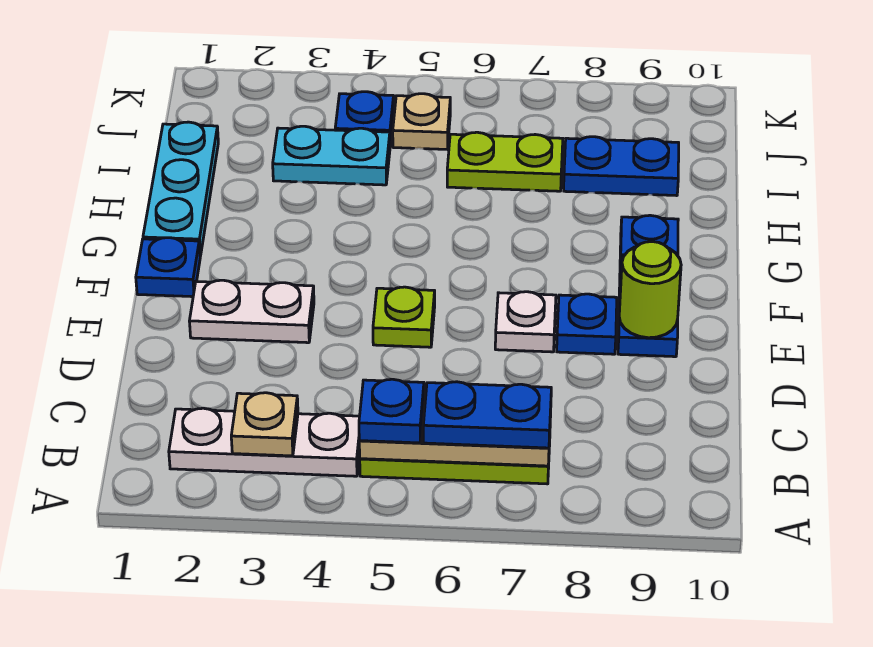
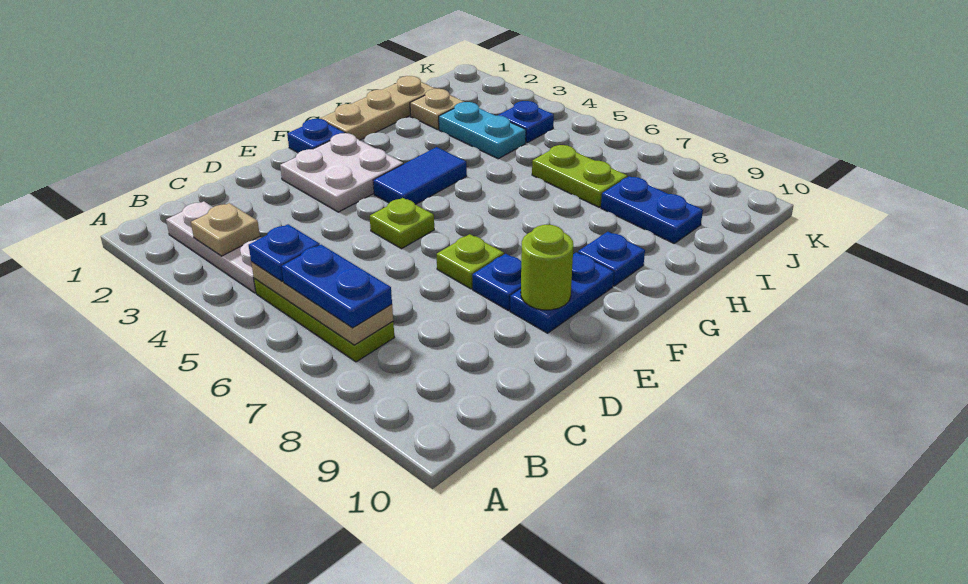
white 1x2 plate [189,280,314,343] -> white 2x2 plate [280,133,403,212]
white 1x1 plate [495,292,556,352] -> lime 1x1 plate [436,234,504,289]
none -> blue 1x2 tile [373,147,467,205]
cyan 1x3 plate [143,122,218,256] -> tan 1x3 plate [320,76,436,140]
tan 1x1 plate [393,94,450,149] -> tan 1x1 plate moved to [410,89,465,130]

